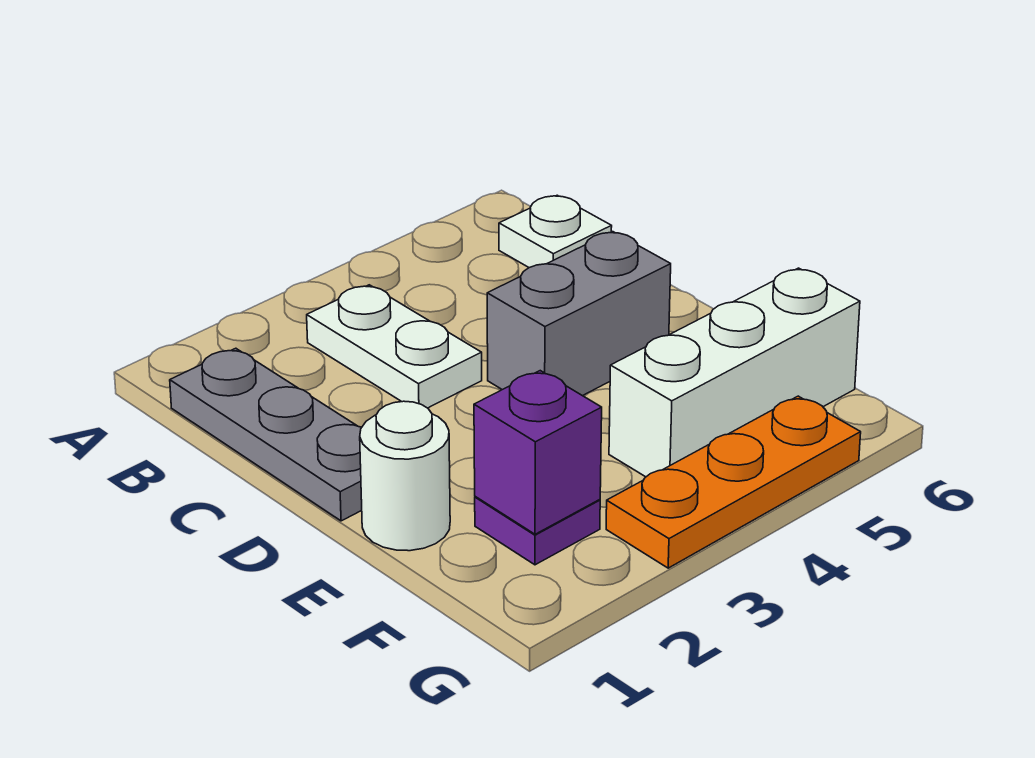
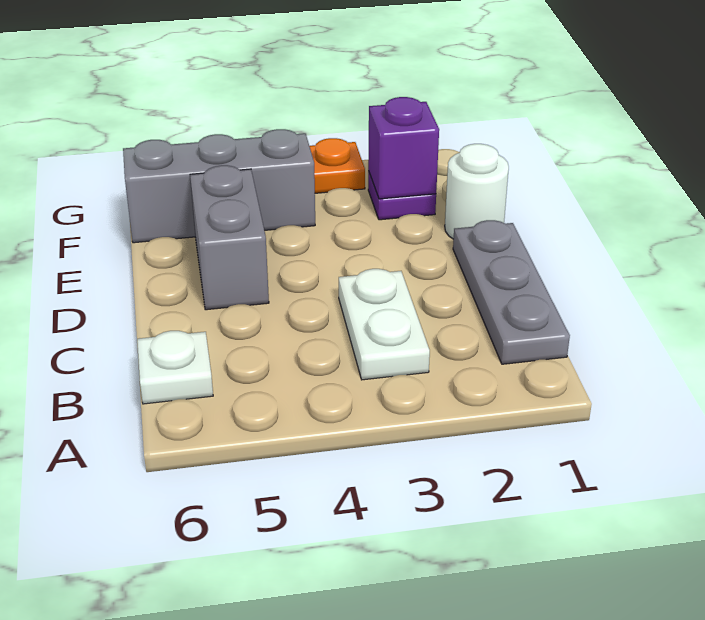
grey 1x2 brick [487,232,671,396] -> grey 1x2 brick turned to [190,165,269,310]
white 1x3 brick [609,268,860,477] -> grey 1x3 brick [123,129,315,243]

